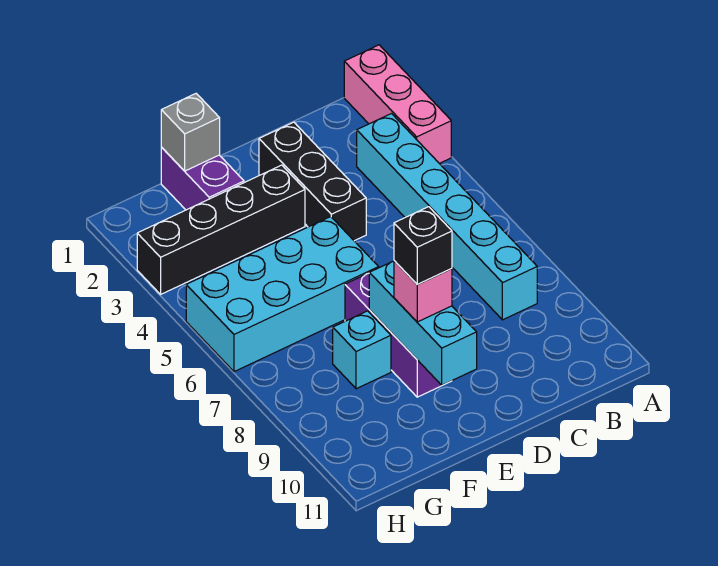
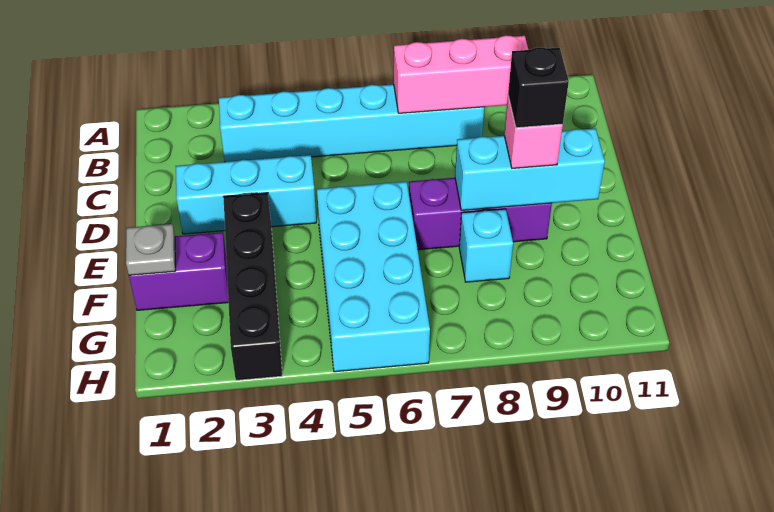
pink 1x3 brick [344,45,451,163] -> pink 1x3 brick moved to [394,35,528,113]
black 1x3 brick [259,122,366,241] -> cyan 1x3 brick [176,155,316,234]
grey 1x1 brick [161,94,220,171] -> grey 1x1 plate [126,224,176,275]

